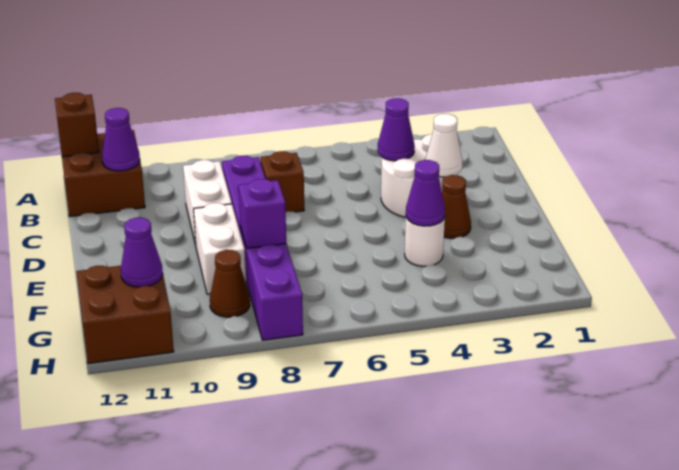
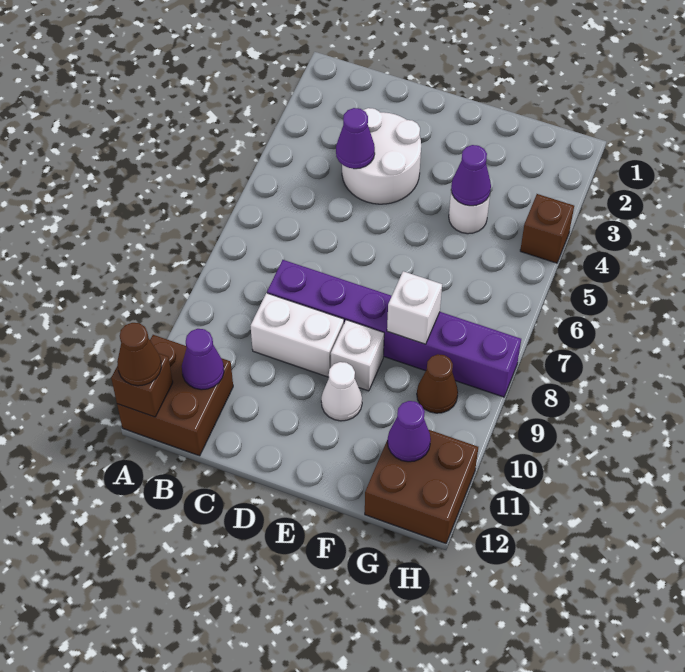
brown 1x1 brick [260,151,304,212] -> brown 1x1 brick moved to [520,194,574,263]
white 1x1 cone [425,114,463,177] -> white 1x1 cone moved to [321,362,362,421]
brown 1x1 cone [442,175,471,238] -> brown 1x1 cone moved to [117,323,161,386]
white 1x2 brick [194,203,246,294] -> white 1x1 brick [331,320,384,391]
purple 1x1 brick [238,179,286,248] -> white 1x1 brick [387,271,442,344]

